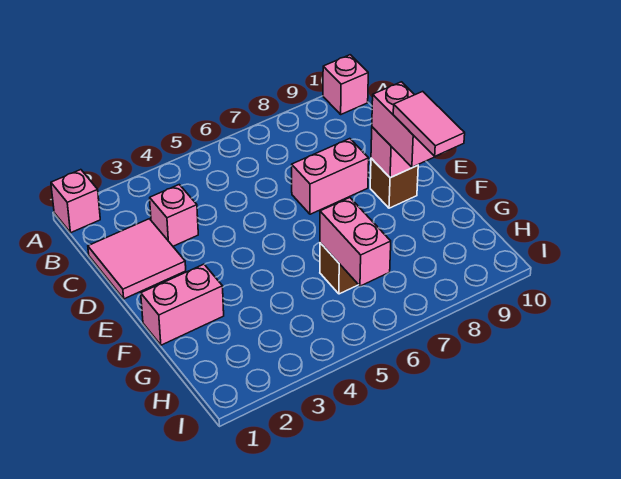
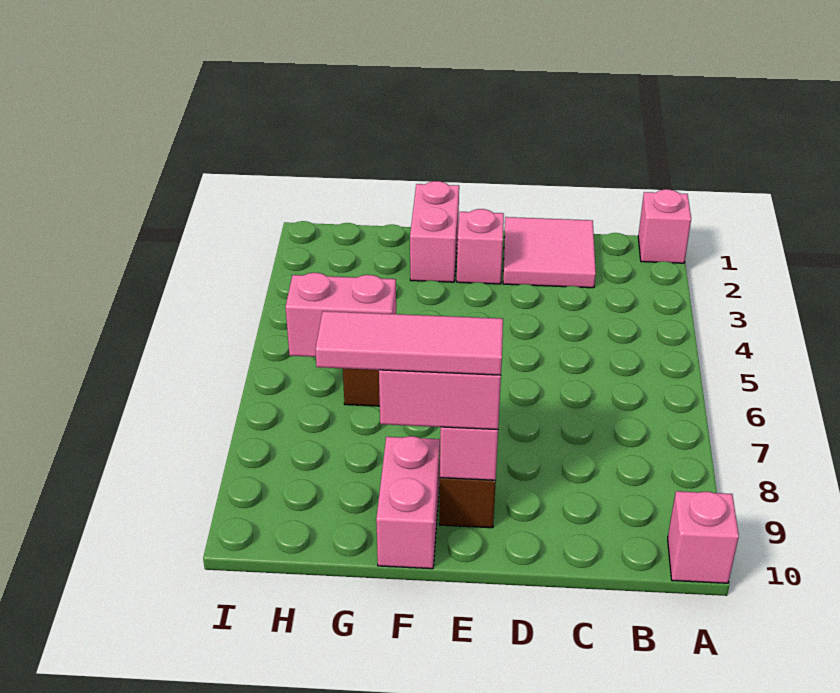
pink 1x1 brick [150,185,198,246] -> pink 1x1 brick moved to [457,209,504,284]
pink 1x2 brick [292,139,369,214] -> pink 1x2 brick moved to [376,436,440,569]
pink 1x2 tile [393,91,465,156] -> pink 1x3 tile [315,311,503,375]

